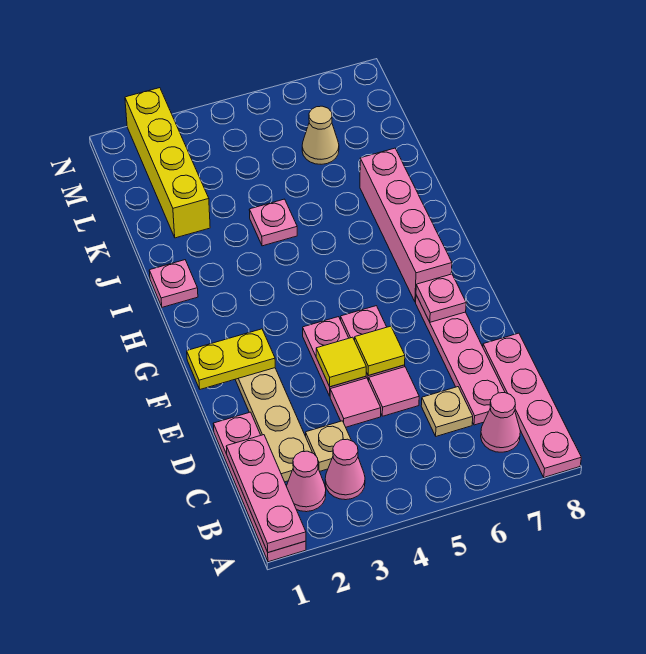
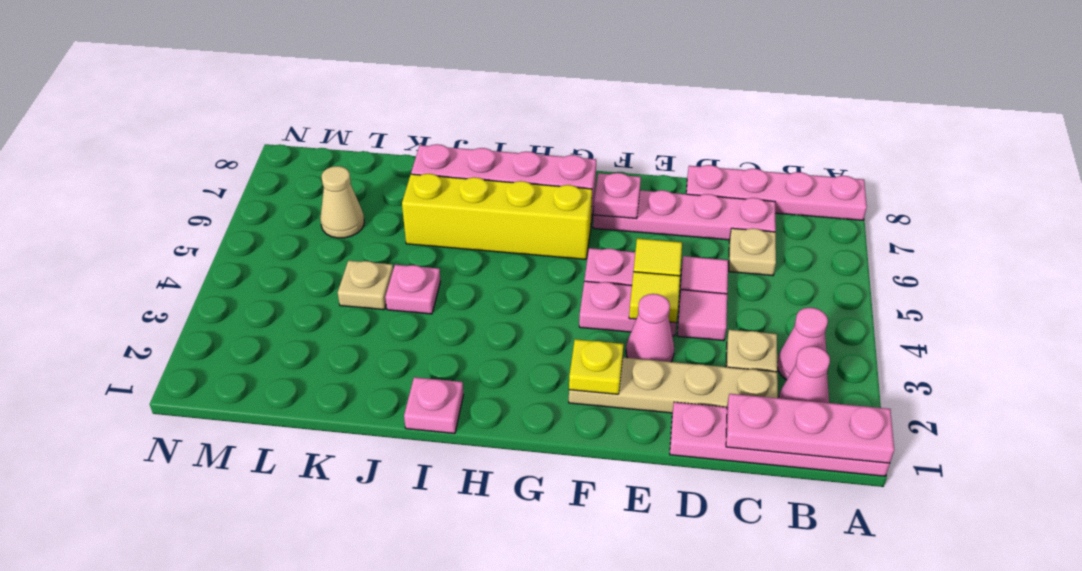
pink 1x1 cone [481,393,520,452] -> pink 1x1 cone moved to [626,294,674,362]
yellow 1x2 plate [187,329,275,389] -> yellow 1x1 plate [569,339,623,394]
yellow 1x4 brick [125,88,210,238] -> yellow 1x4 brick moved to [402,174,592,259]
none -> tan 1x1 plate [338,261,393,310]

